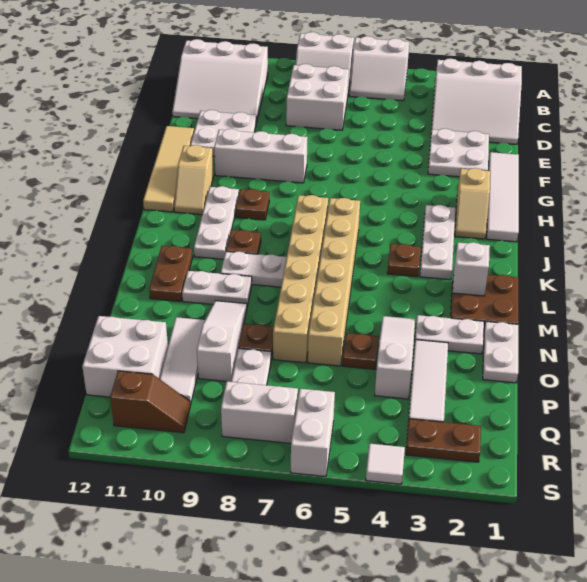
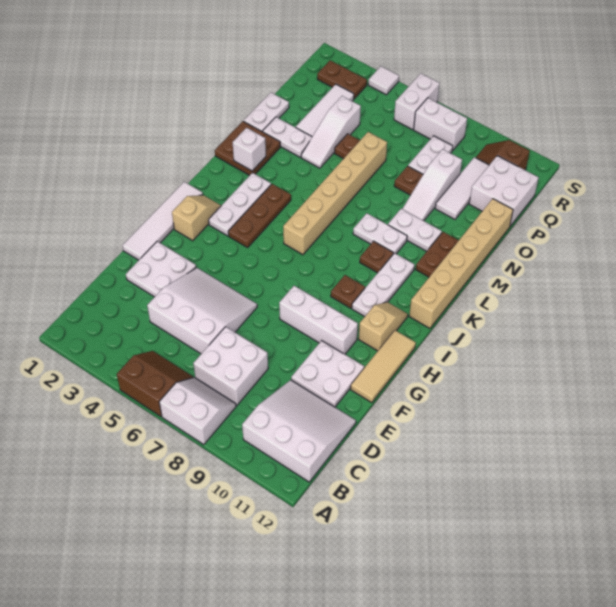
white 2x2 slope [349,36,409,101] -> brown 2x2 slope [117,351,193,416]
white 3x3 slope [431,59,522,144] -> white 3x3 slope moved to [147,268,257,354]
tan 1x4 tile [143,126,194,212] -> tan 1x3 tile [351,330,416,402]
tan 1x6 brick [273,195,328,363] -> tan 1x6 brick moved to [409,199,513,328]
brown 1x1 plate [387,244,421,277] -> brown 1x3 plate [228,184,291,248]

